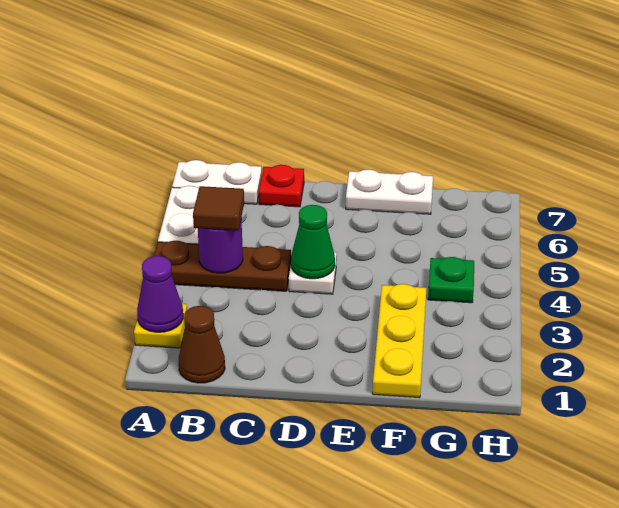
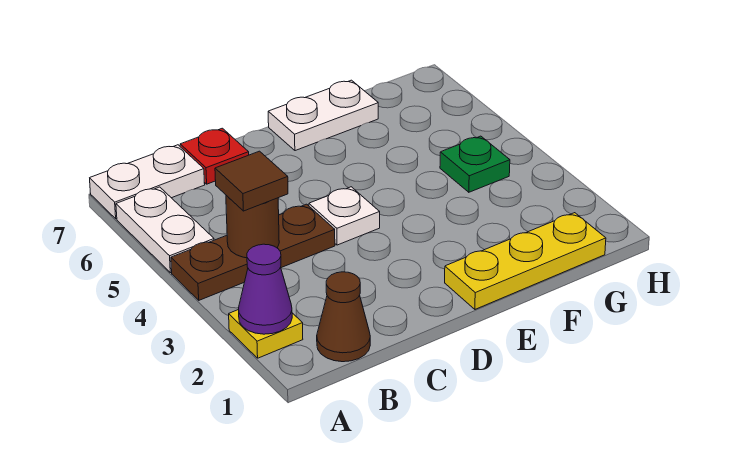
purple 1x1 round brick [198,218,243,273] -> brown 1x1 round brick [226,195,279,258]
green 1x1 cone [291,205,335,279] -> none
yellow 1x3 plate [373,284,427,398] -> yellow 1x3 plate turned to [445,213,606,309]

